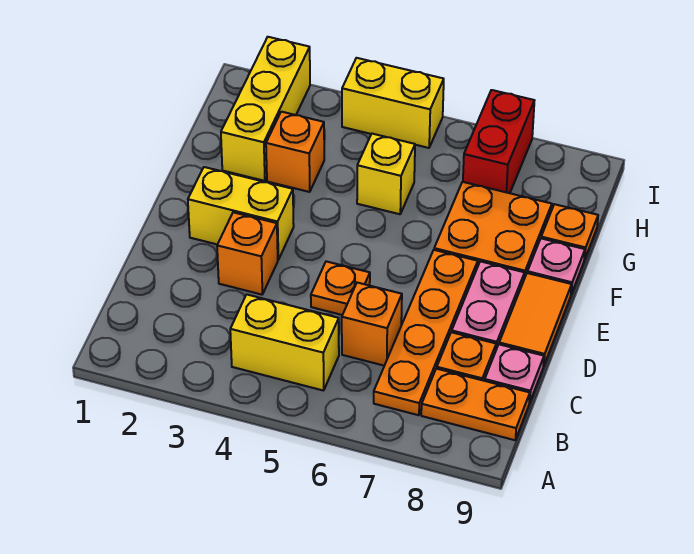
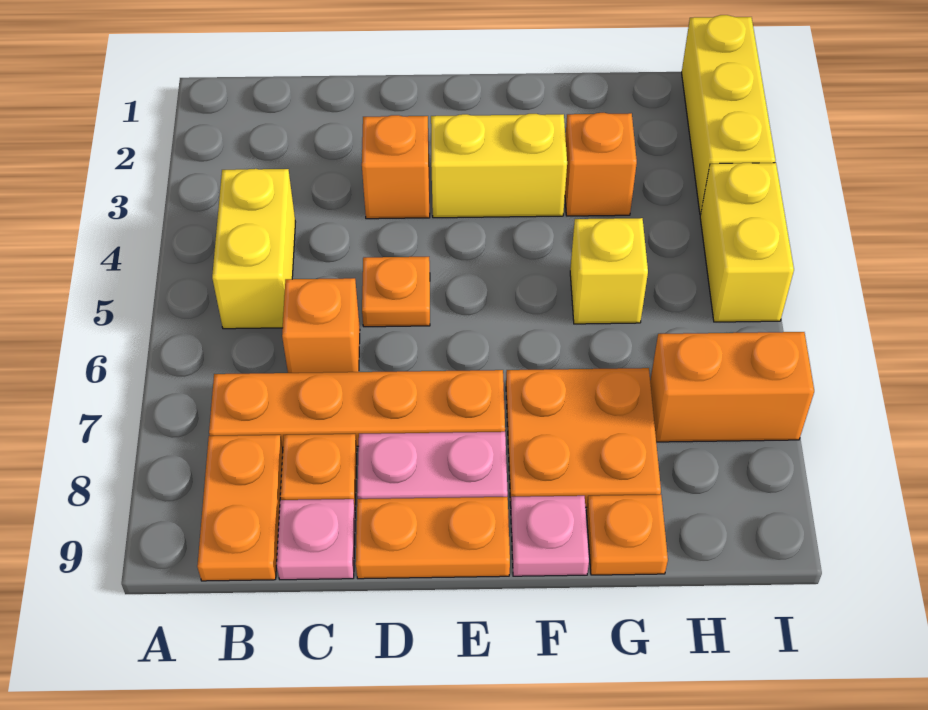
orange 1x2 tile [499,273,572,366] -> orange 1x2 plate [356,497,510,579]
yellow 1x2 brick [188,167,294,260] -> yellow 1x2 brick turned to [431,114,567,218]
yellow 1x3 brick [221,37,310,181] -> yellow 1x3 brick turned to [682,15,776,214]
red 1x2 brick [463,90,534,193] -> orange 1x2 brick [650,332,814,442]

